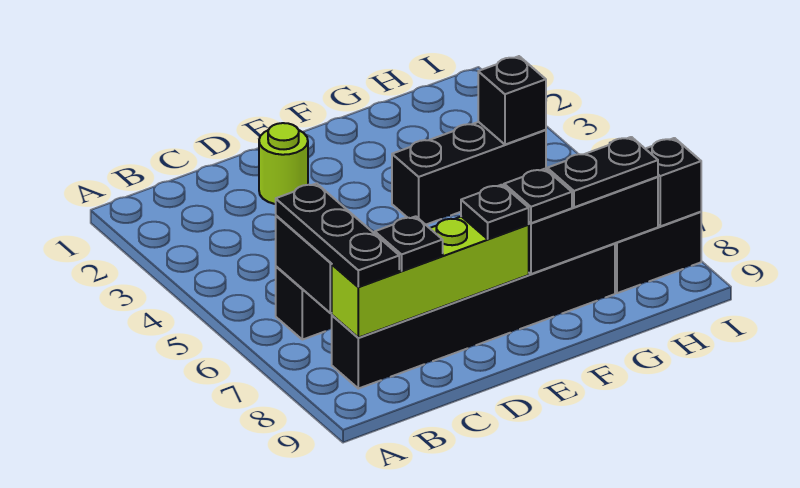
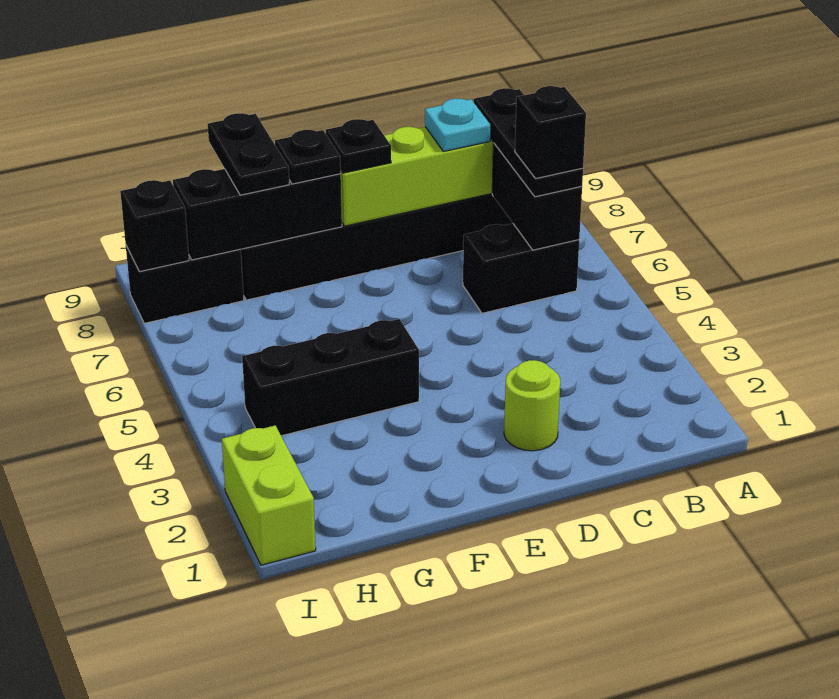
black 1x1 plate [375,216,443,271] -> cyan 1x1 plate [425,99,491,152]
black 1x2 plate [547,137,658,207] -> black 1x2 plate turned to [208,113,289,195]
black 1x1 brick [478,56,546,145] -> black 1x1 brick moved to [515,86,586,179]
none -> lime 1x2 brick [222,425,316,565]

